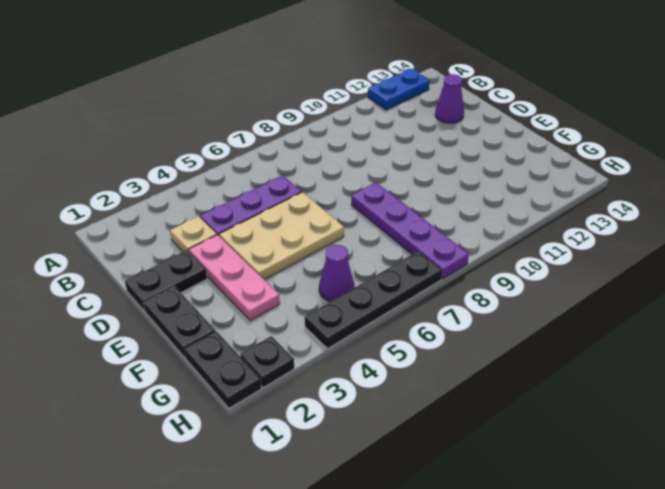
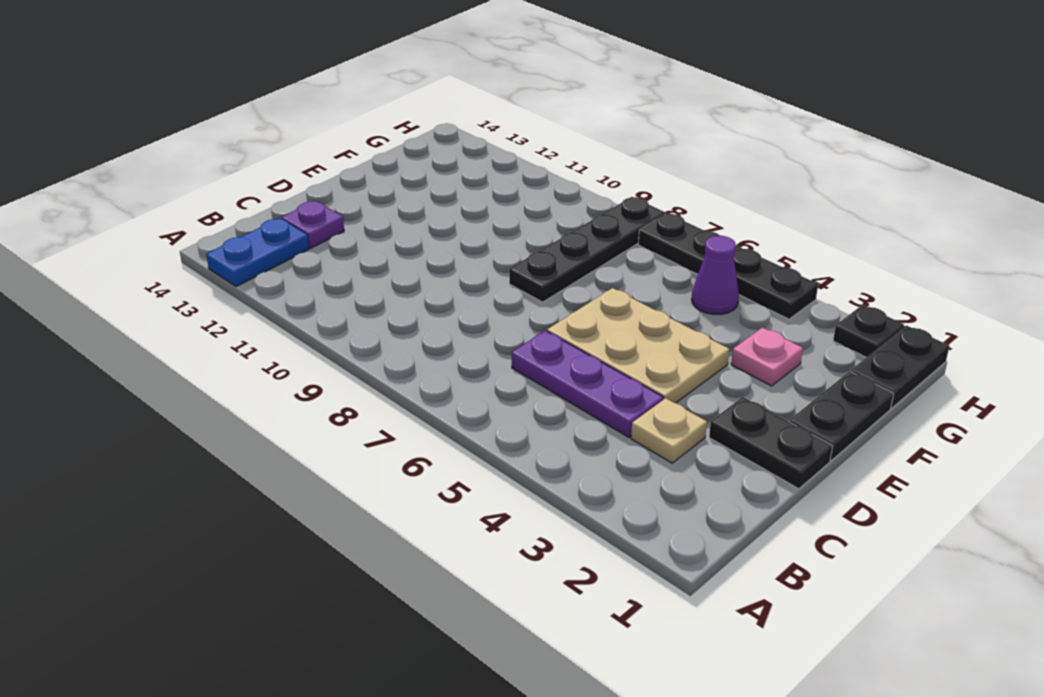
blue 1x2 plate [368,69,430,110] -> blue 1x2 plate turned to [206,218,309,287]
purple 1x1 cone [435,74,464,123] -> purple 1x1 plate [281,201,344,248]
pink 1x3 plate [189,235,280,321] -> pink 1x1 plate [731,328,803,386]
purple 1x4 plate [351,182,469,279] -> black 1x4 plate [509,197,665,302]

